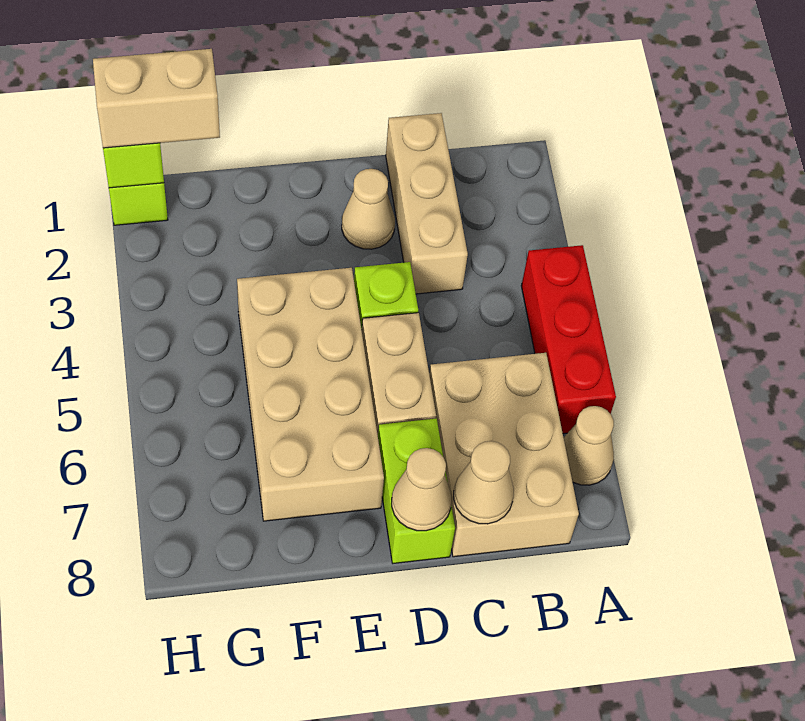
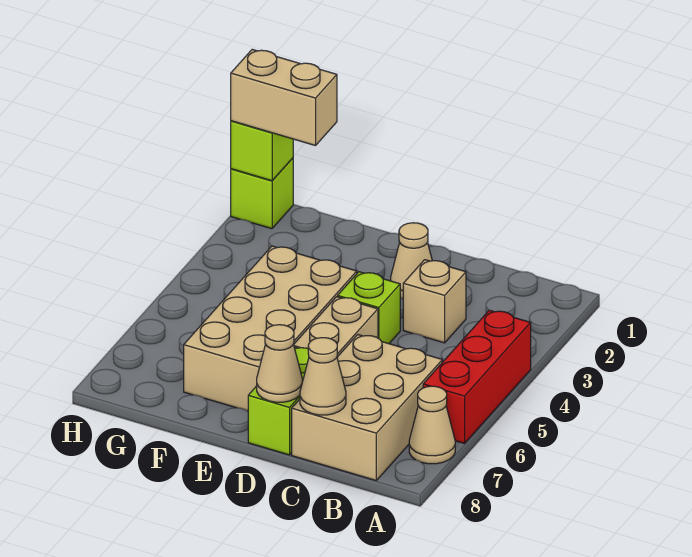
tan 1x3 brick [386,113,468,294] -> tan 1x1 brick [403,260,466,343]

